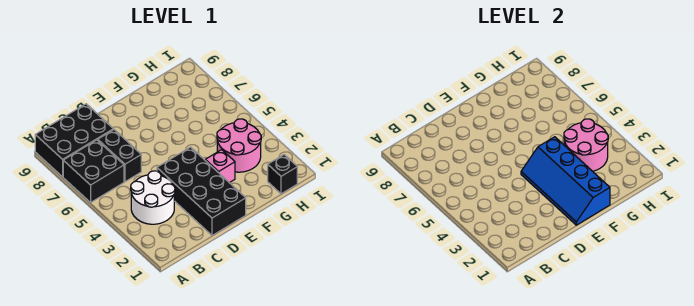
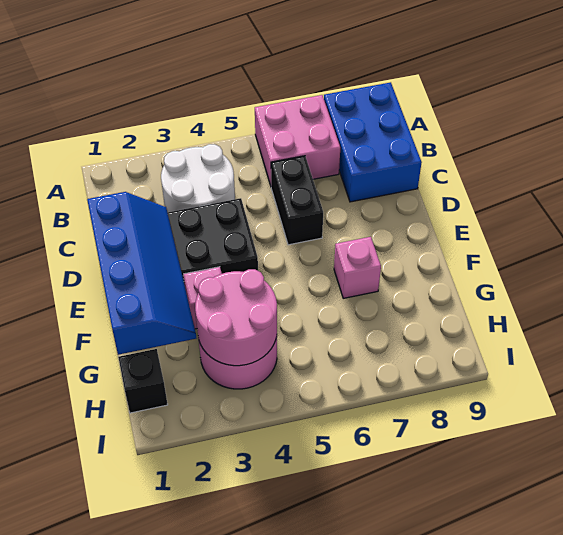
black 2x2 brick [63,140,124,202] -> pink 2x2 brick [255,95,340,186]
black 2x3 brick [35,104,113,177] -> blue 2x3 brick [324,82,422,202]
black 1x2 brick [98,130,141,182] -> black 1x2 brick turned to [271,156,323,245]
blue 2x4 slope [521,137,610,225] -> blue 2x4 slope turned to [87,192,196,355]
none -> pink 1x1 brick [334,237,381,298]

